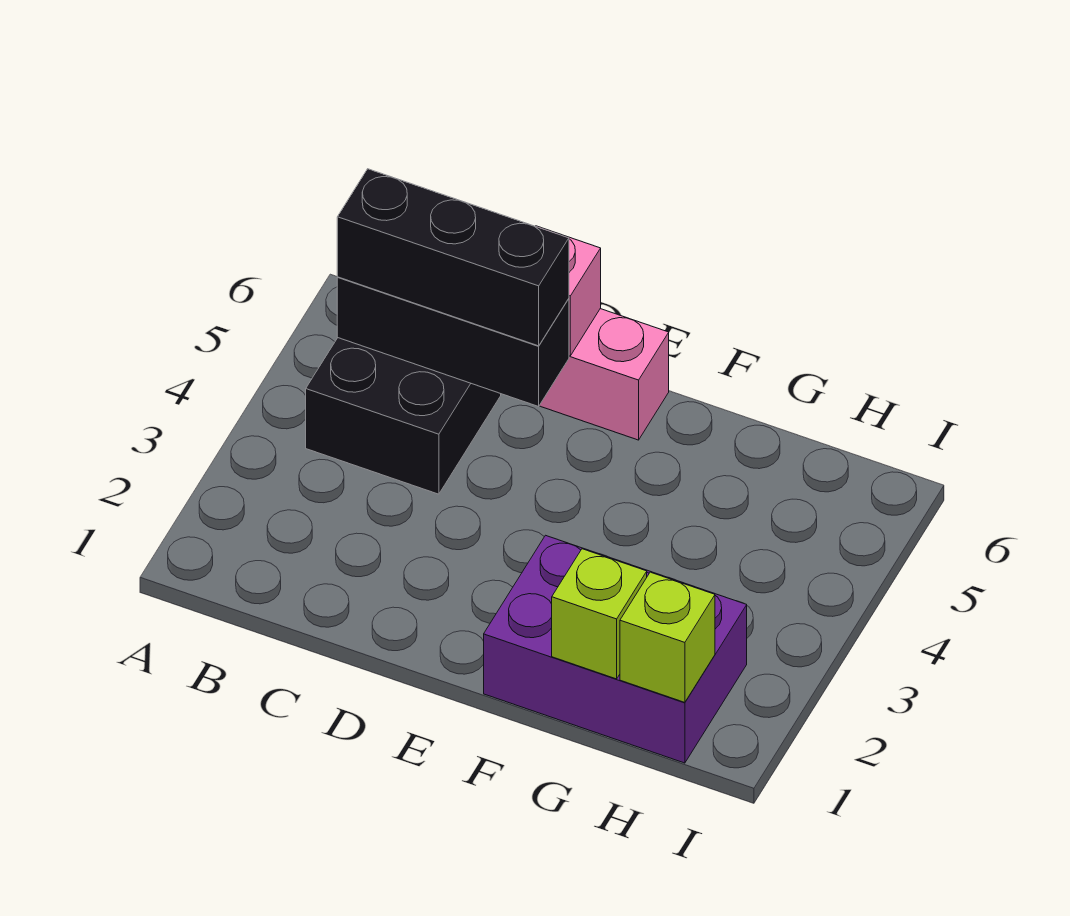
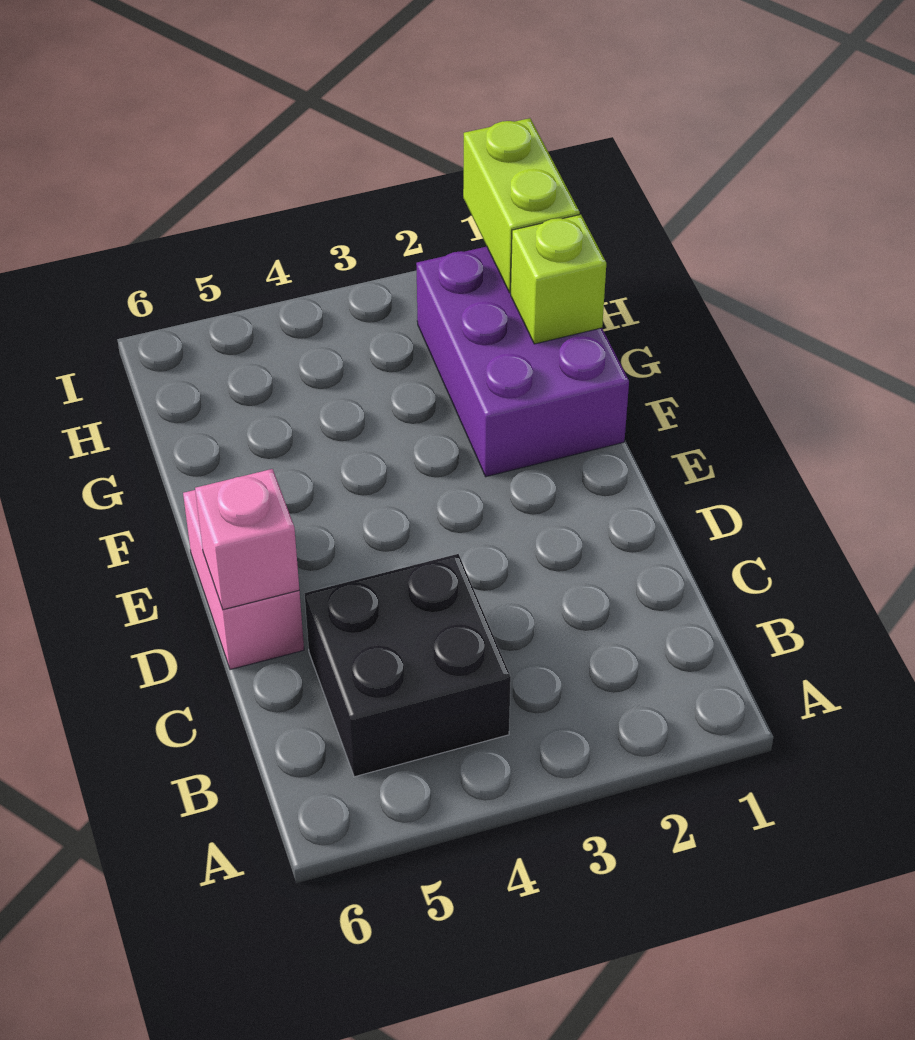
black 1x3 brick [337,277,569,406] -> none
black 1x3 brick [337,169,569,346] -> none
lime 1x1 brick [620,572,715,702] -> lime 1x2 brick [463,118,580,293]

